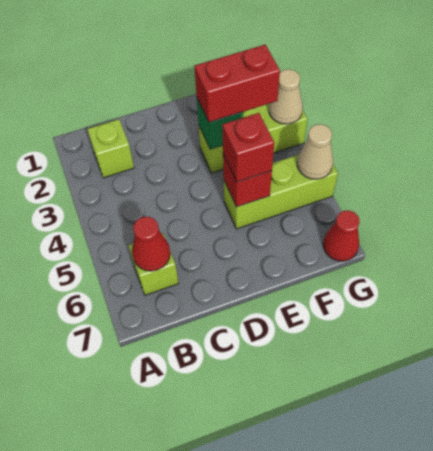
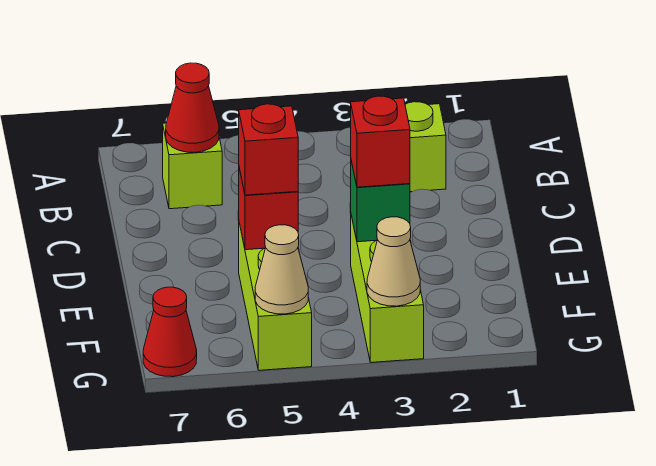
red 1x2 brick [194,45,280,122] -> red 1x1 brick [351,96,410,187]

